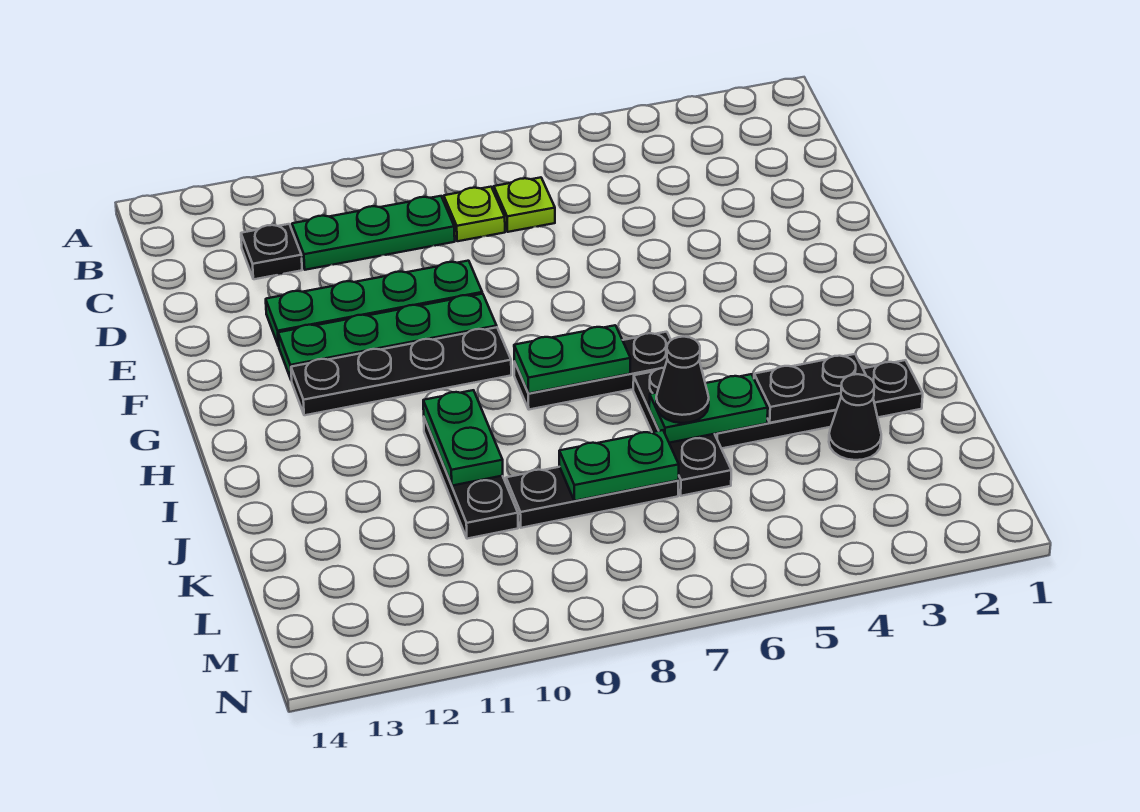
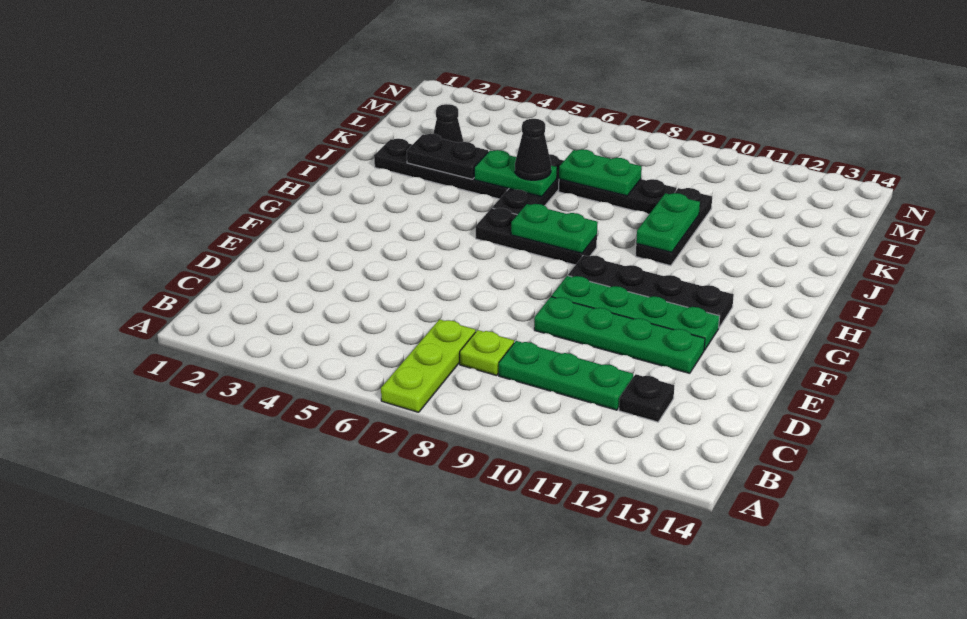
lime 1x1 plate [494,177,555,232] -> lime 1x3 plate [381,319,476,412]

